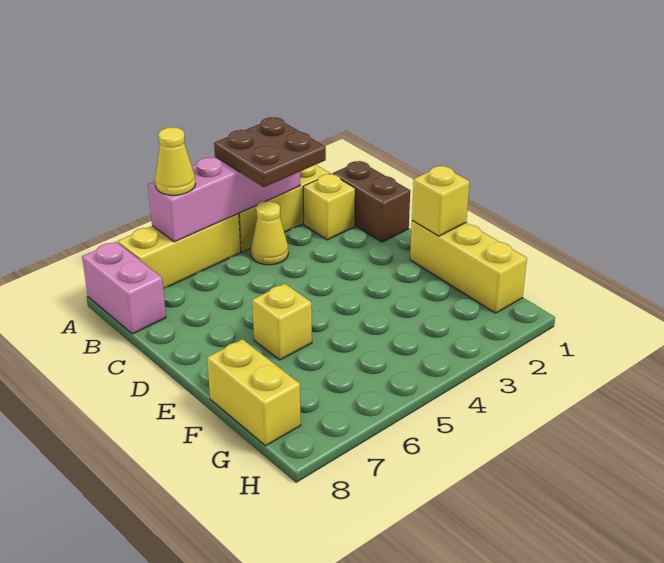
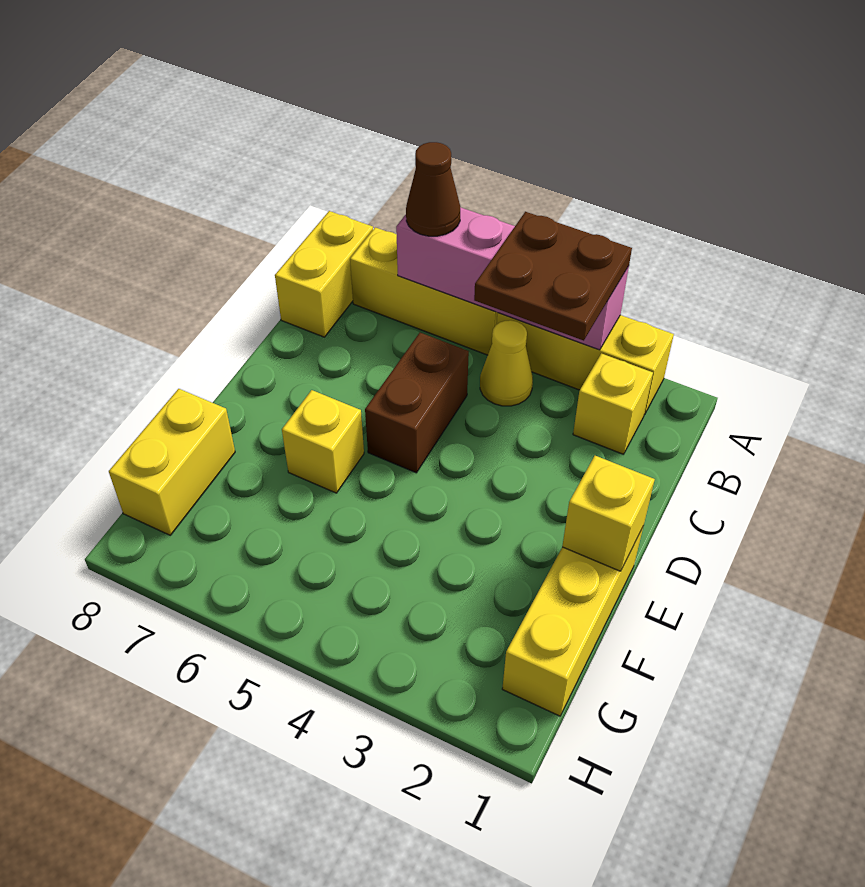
yellow 1x1 cone [155,127,195,195] -> brown 1x1 cone [406,142,460,236]
pink 1x2 brick [82,242,166,334] -> yellow 1x2 brick [275,211,373,337]
brown 1x2 brick [332,161,410,242] -> brown 1x2 brick moved to [365,333,469,473]

